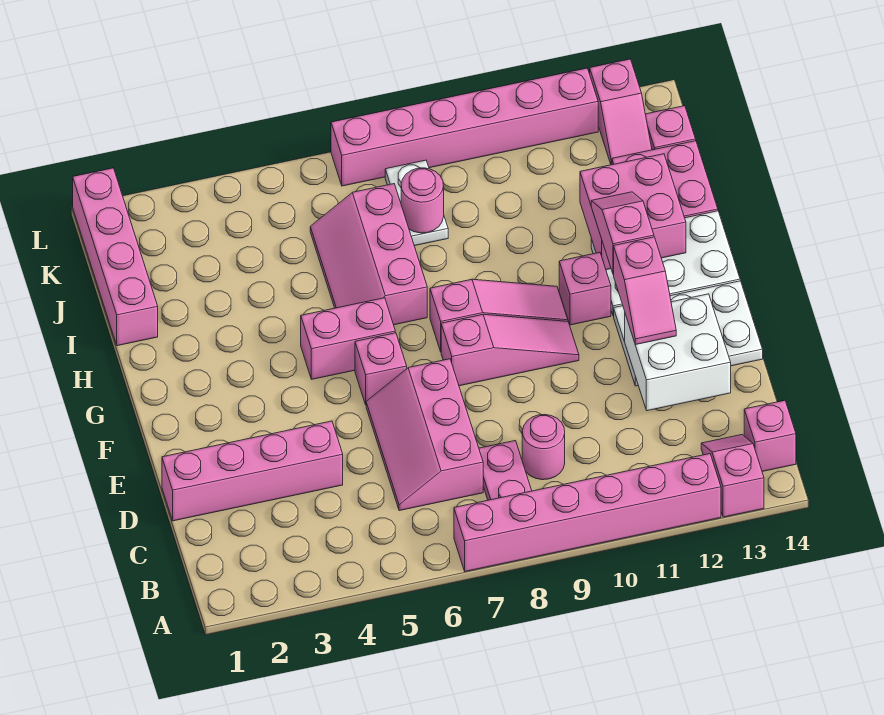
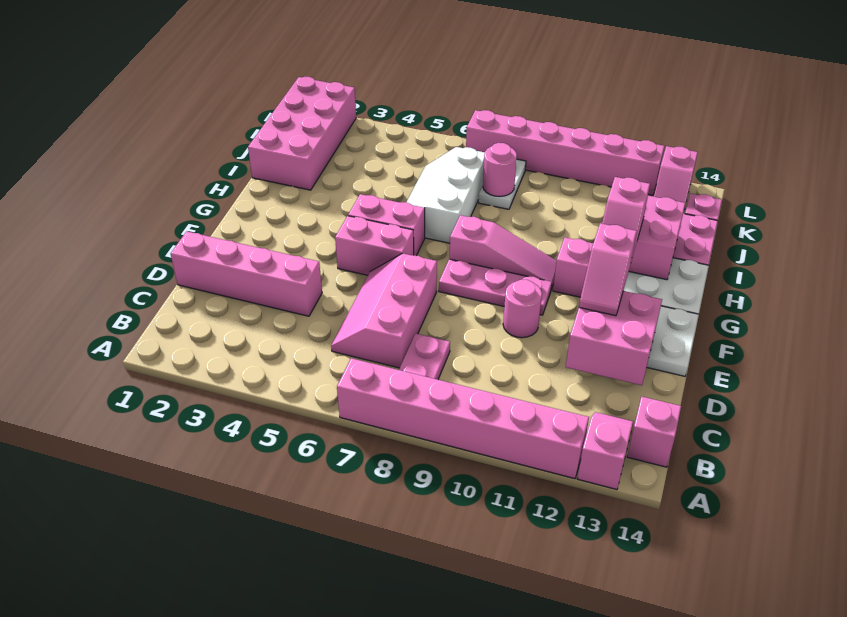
pink 1x1 round brick [522,414,565,480] -> pink 1x1 round brick moved to [503,280,542,338]
white 2x2 brick [625,294,731,411] -> pink 2x2 brick [566,291,662,385]
pink 1x1 brick [355,333,407,405] -> pink 1x2 brick [335,216,414,275]
pink 1x3 slope [441,314,579,386] -> pink 1x3 plate [439,259,552,315]
pink 1x2 slope [591,192,654,274] -> pink 1x2 slope turned to [602,177,650,261]
pink 2x3 slope [310,184,427,325] -> white 2x3 slope [407,147,485,243]
pink 1x4 brick [73,168,158,346] -> pink 2x4 brick [248,77,356,190]

